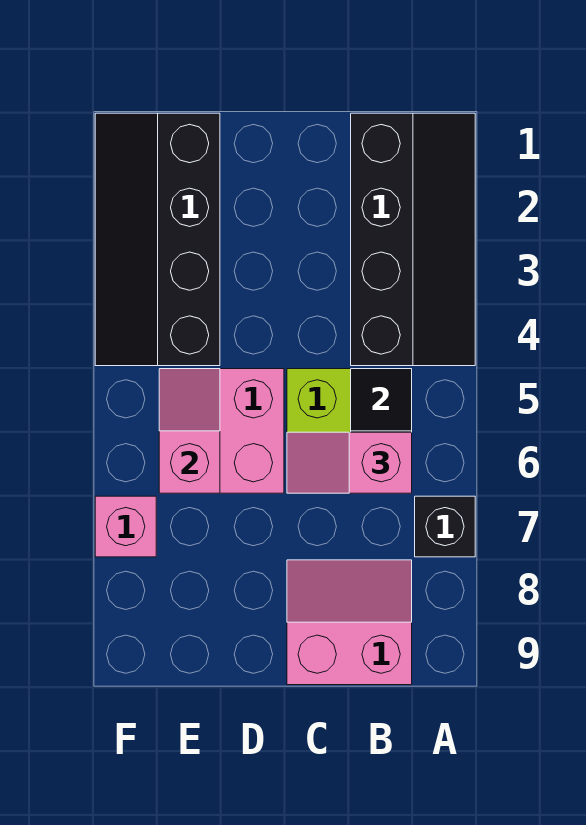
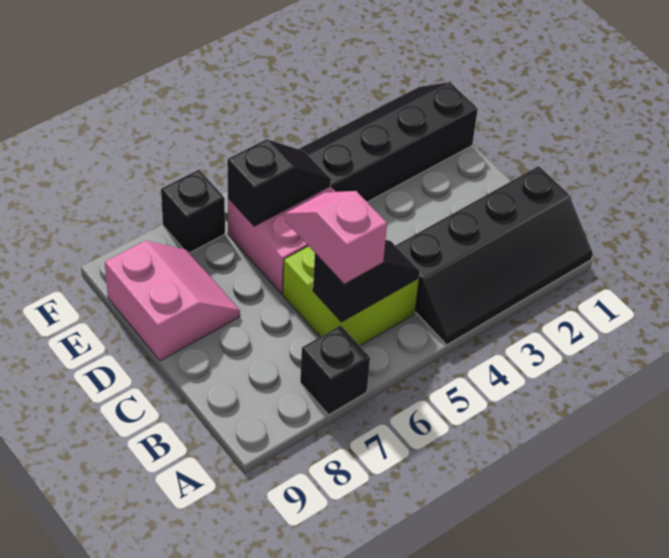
pink 2x2 slope [287,560,412,685] -> pink 2x2 slope moved to [105,241,240,361]
pink 1x2 slope [159,369,220,493] -> black 1x2 slope [227,139,331,226]
pink 1x1 brick [95,496,156,557] -> black 1x1 brick [161,170,225,253]

